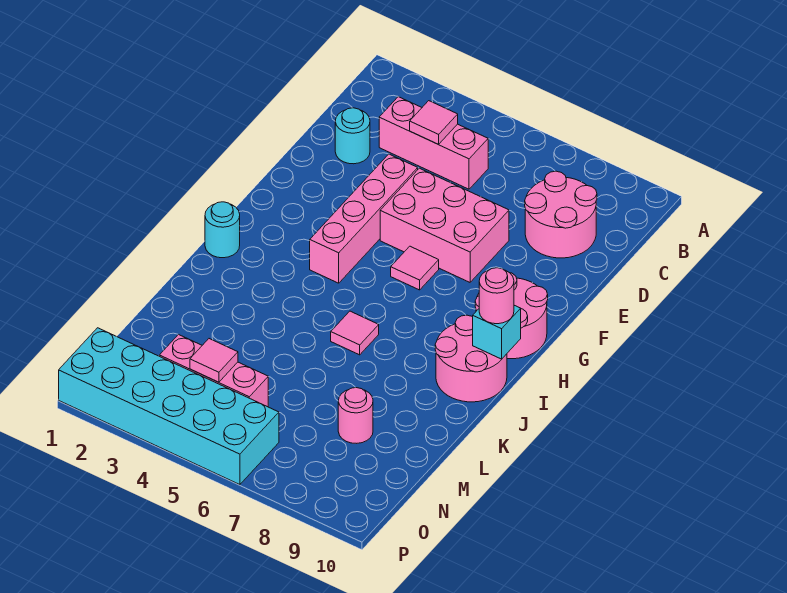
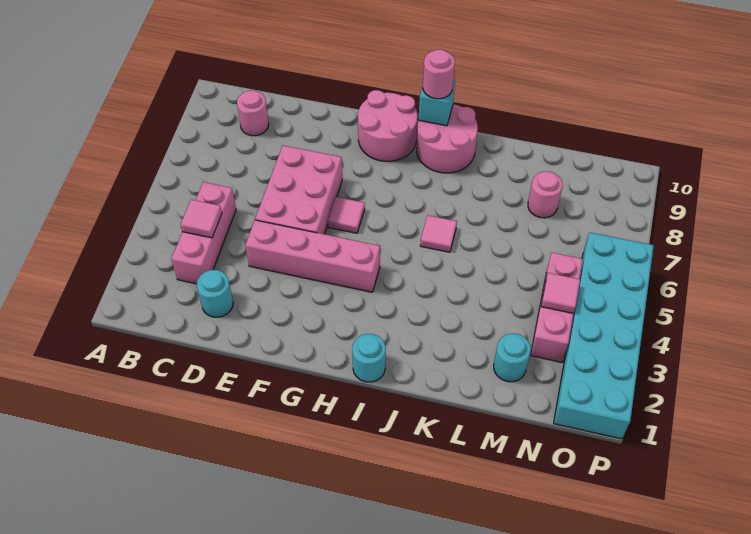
pink 2x2 round brick [525,171,597,258] -> pink 1x1 round brick [237,91,269,136]
none -> cyan 1x1 round brick [494,333,531,382]

